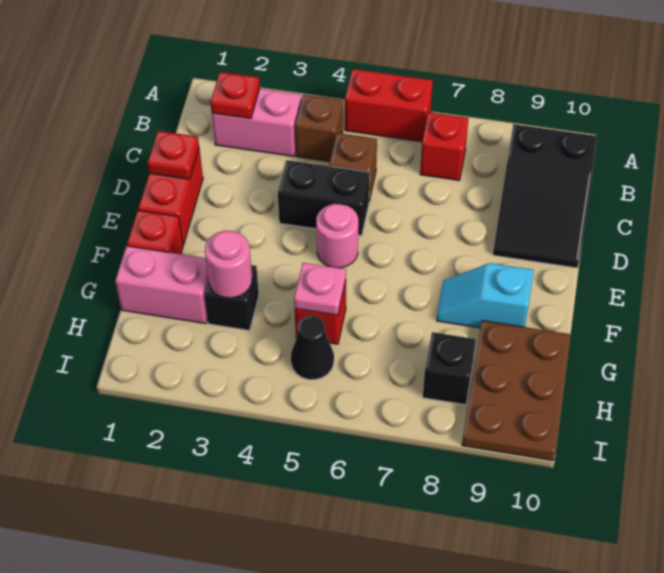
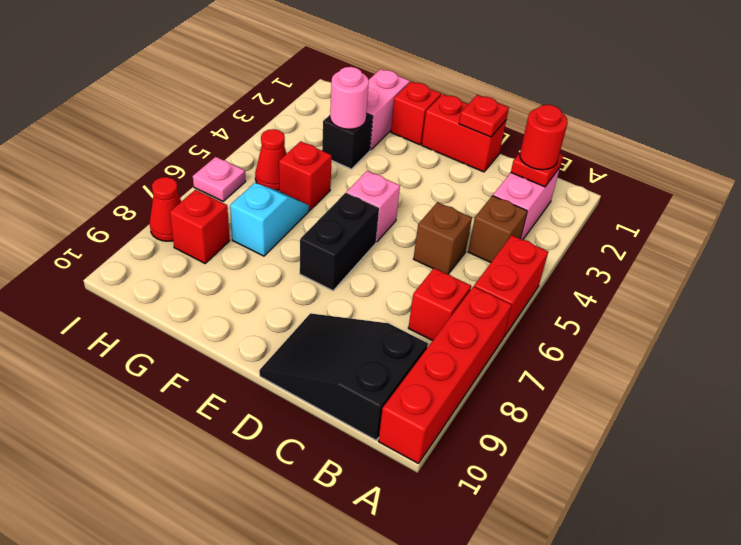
none -> red 1x4 brick [378,287,511,464]
none -> red 1x1 round brick [520,105,568,170]
black 1x2 brick [278,160,370,236] -> black 1x2 brick moved to [300,193,379,291]
pink 1x1 round brick [316,204,358,268] -> pink 1x1 brick [347,171,400,242]
cyan 1x2 slope [437,263,534,328] -> cyan 1x2 slope moved to [230,183,309,256]
pink 1x1 plate [294,263,346,315] -> pink 1x1 plate moved to [193,157,246,201]
brown 2x3 plate [462,321,570,460] -> none
black 1x1 cone [291,316,334,380] -> red 1x1 cone [255,129,286,190]
black 1x1 brick [423,332,476,405] -> red 1x1 brick [170,190,230,263]
none -> red 1x1 cone [150,177,181,241]

